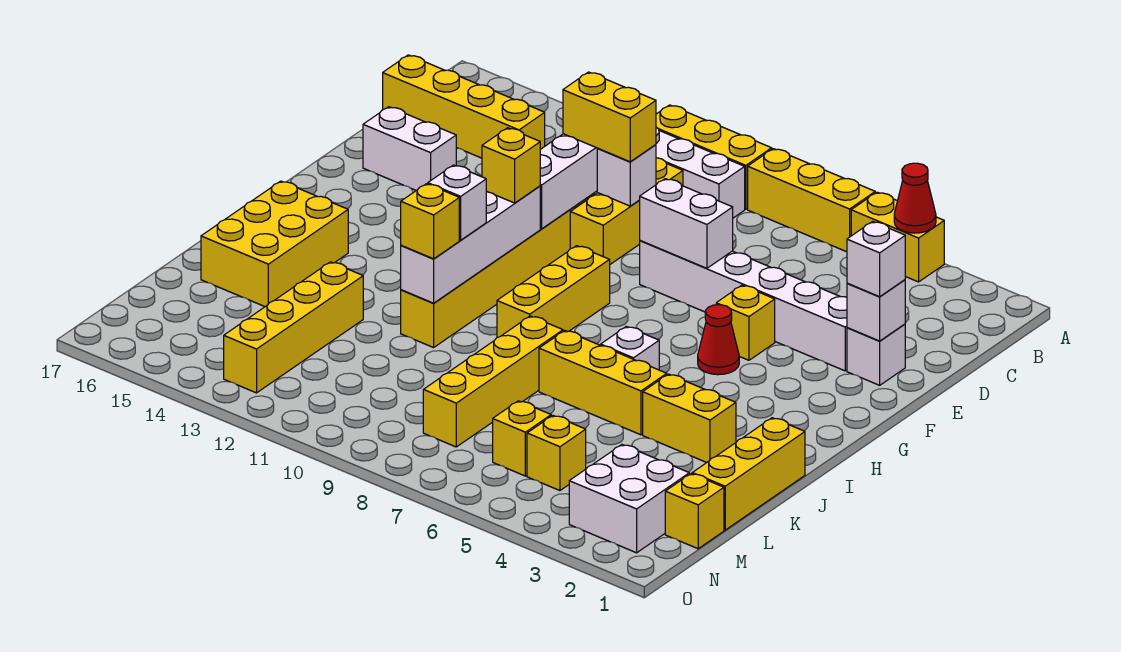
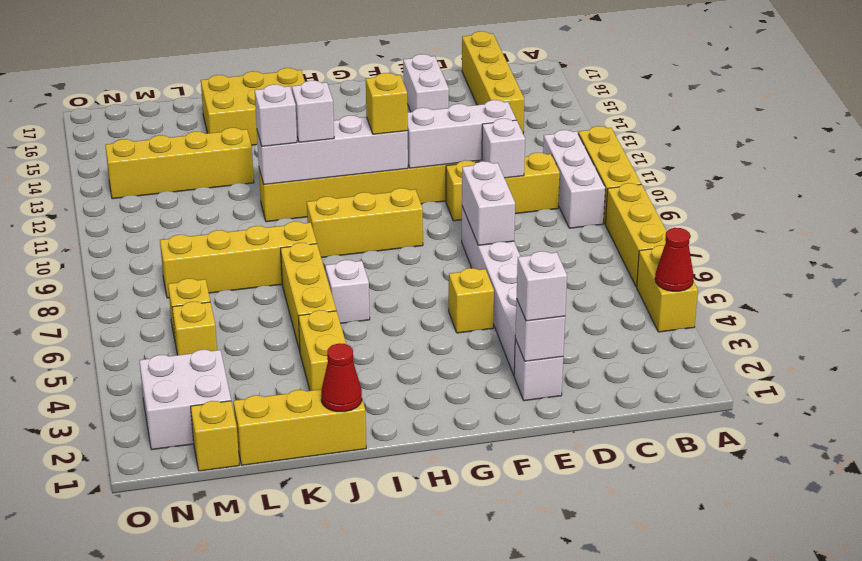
yellow 1x2 brick [563,72,656,162] -> none
red 1x1 cone [698,305,739,375] -> red 1x1 cone moved to [321,344,362,412]
yellow 1x1 brick [401,184,459,259] -> white 1x1 brick [255,84,297,146]

